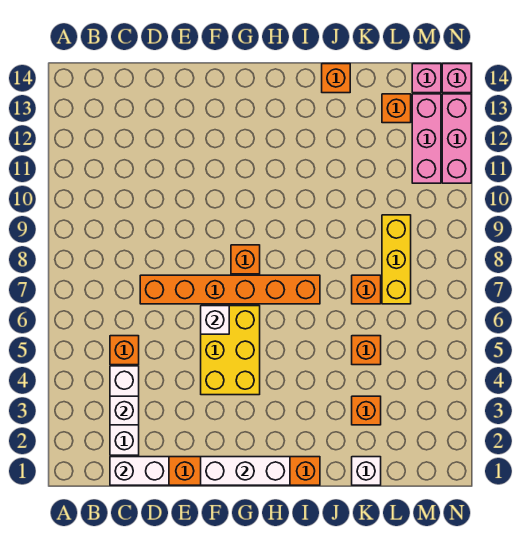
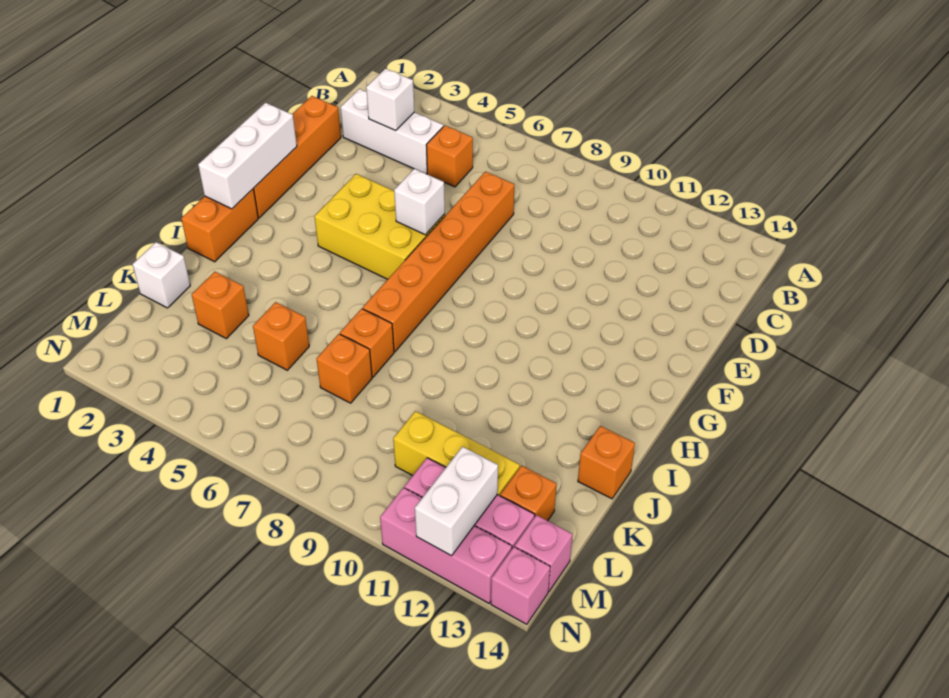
white 1x2 brick [110,457,169,485] -> white 1x2 brick moved to [415,447,498,556]
orange 1x1 brick [231,245,260,274] -> orange 1x1 brick moved to [340,309,394,377]
yellow 1x3 brick [382,215,411,304] -> yellow 1x3 brick moved to [393,411,520,496]

